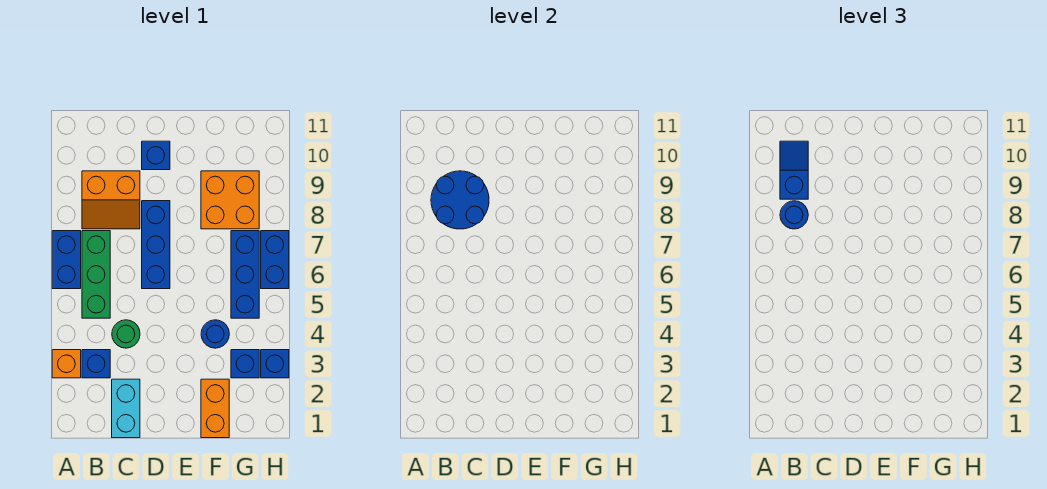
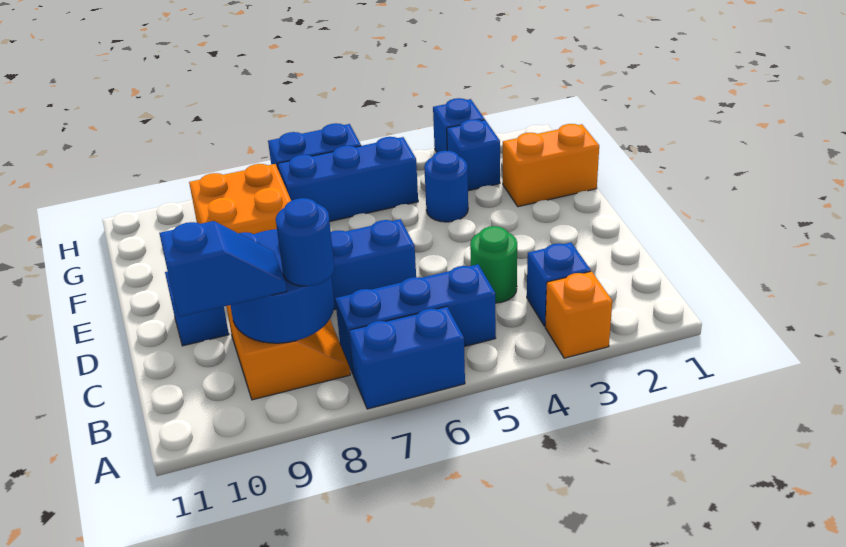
green 1x3 brick [82,231,110,318] -> blue 1x3 brick [335,264,496,373]
blue 1x2 slope [780,141,808,199] -> blue 1x2 slope turned to [159,221,287,317]
cyan 1x2 brick [112,379,140,438] -> none

